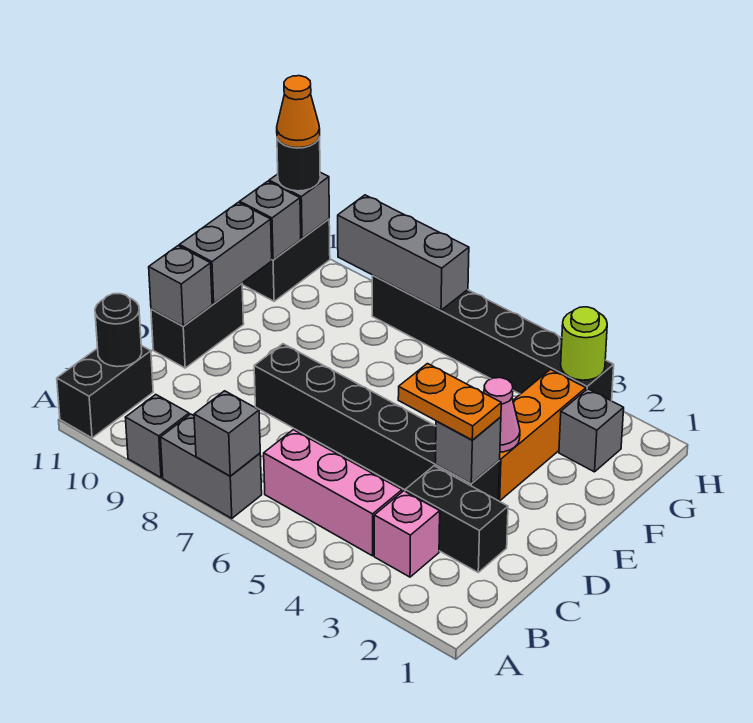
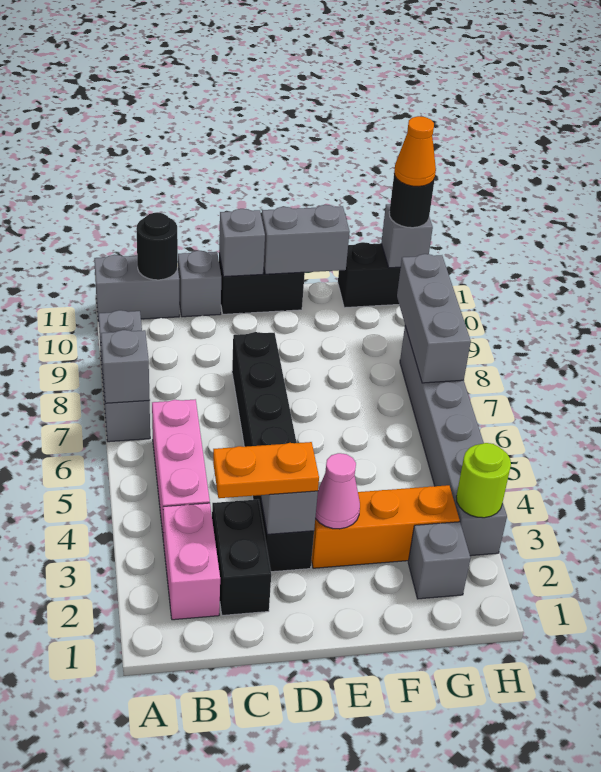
black 1x2 brick [57,346,153,438] -> grey 1x2 brick [94,255,179,321]
pink 1x1 brick [374,491,440,577] -> pink 1x2 brick [163,503,220,620]
orange 1x2 plate [398,364,501,440] -> orange 1x2 plate turned to [213,442,319,498]
grey 1x1 brick [240,181,301,260] -> grey 1x1 brick moved to [178,251,221,317]
black 1x6 brick [372,275,614,401] -> grey 1x6 brick [400,326,507,556]

